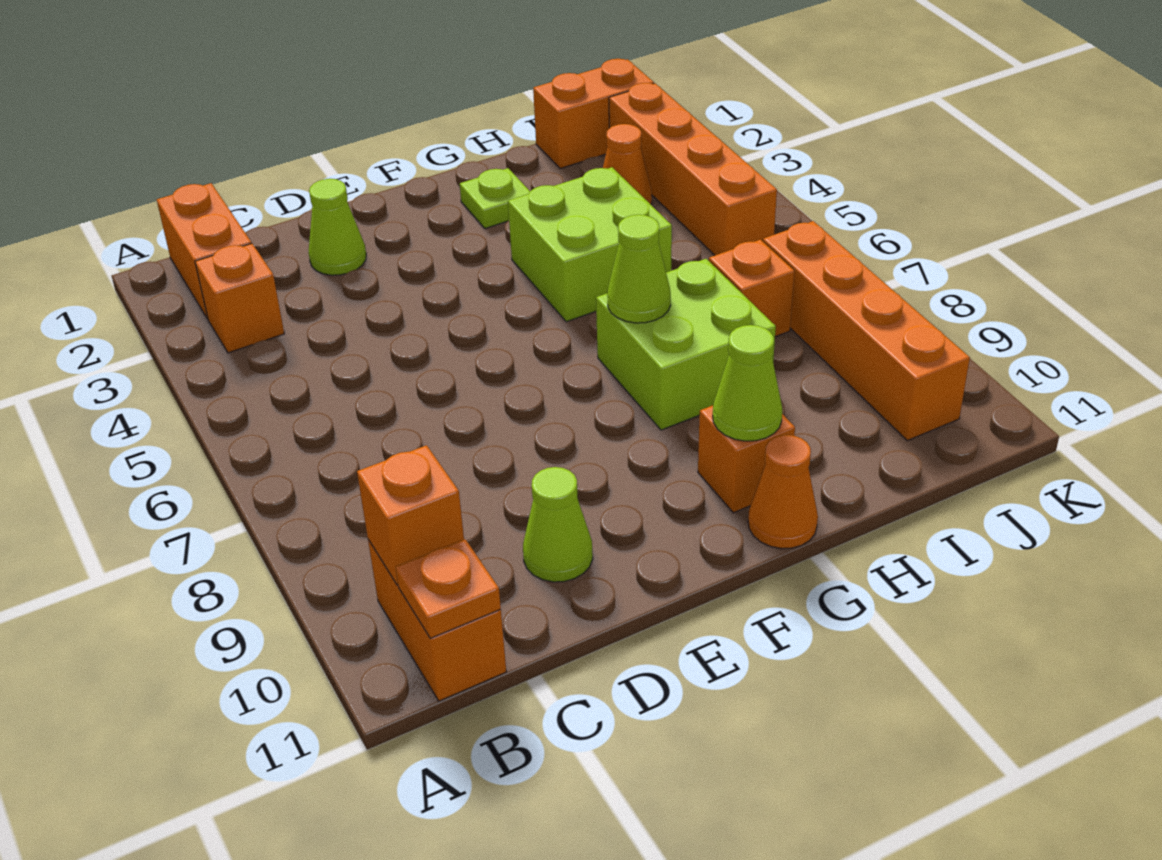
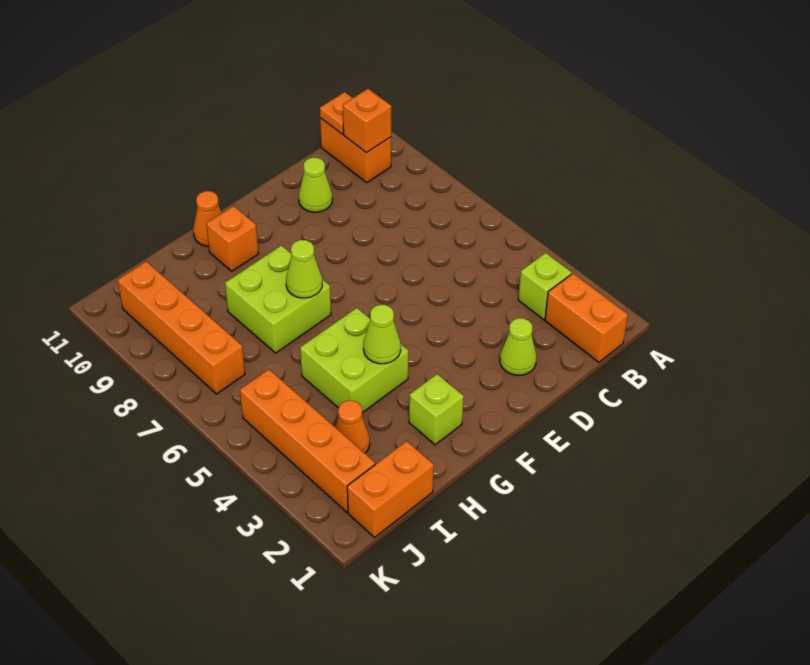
orange 1x1 brick [195,244,284,353] -> lime 1x1 brick [518,253,572,319]
lime 1x1 plate [460,168,530,228] -> lime 1x1 brick [409,374,464,445]
lime 1x1 cone [713,325,782,441] -> lime 1x1 cone moved to [363,305,401,364]
orange 1x1 brick [709,240,794,337] -> none

